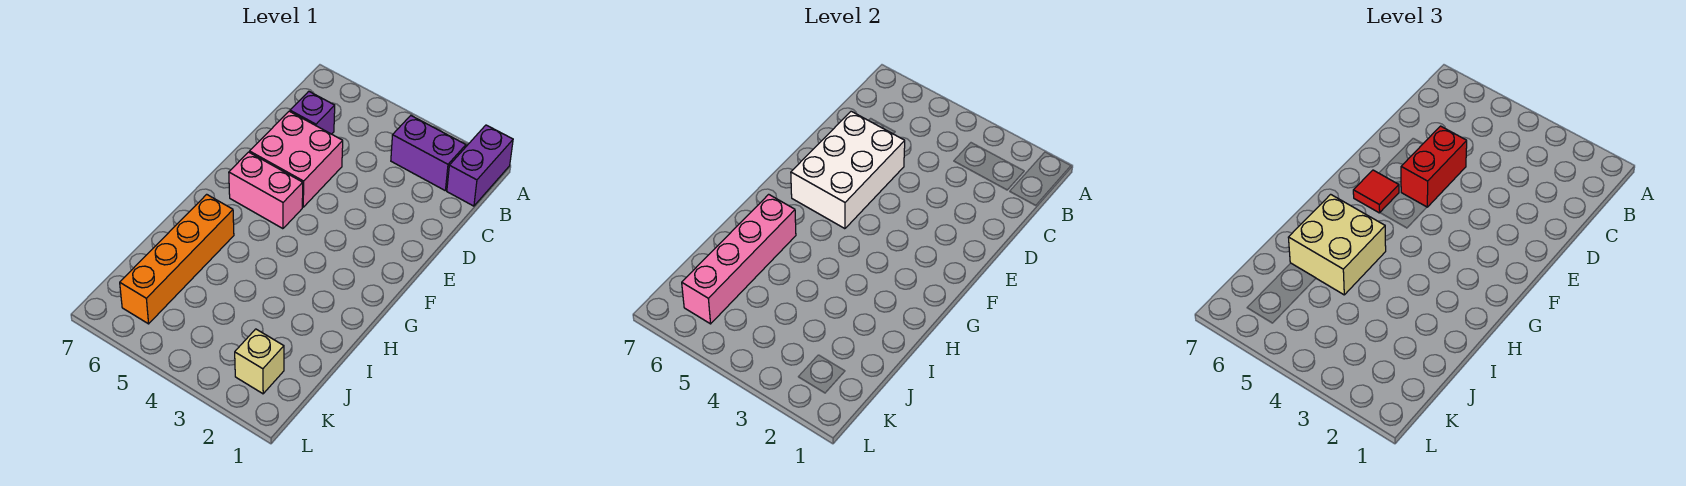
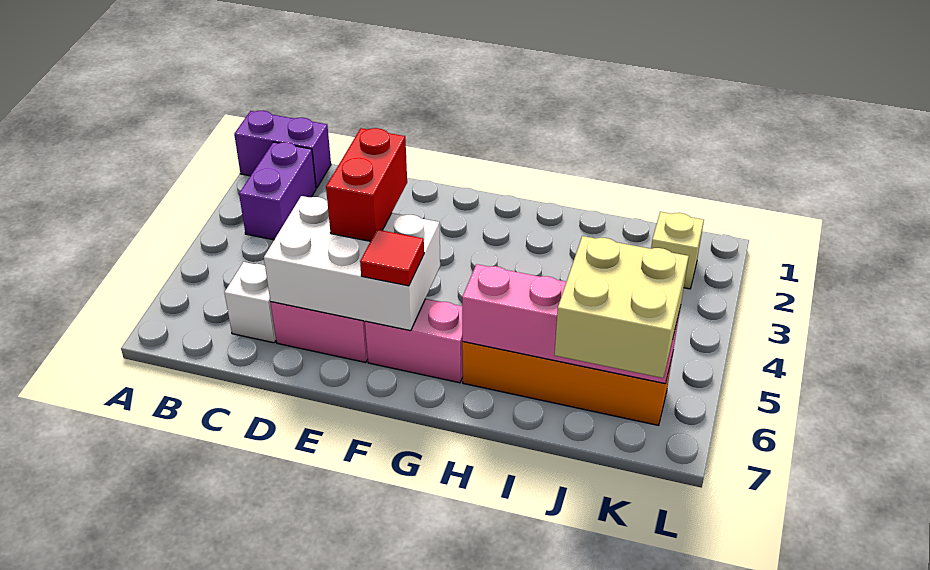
purple 1x1 brick [290,91,335,134] -> white 1x1 brick [224,262,276,343]
red 1x2 brick [1401,126,1467,207] -> red 1x2 brick turned to [326,128,407,241]
pink 1x2 brick [229,152,303,229] -> pink 1x2 brick turned to [365,299,463,383]
tan 2x2 brick [1288,194,1386,295] -> tan 2x2 brick moved to [554,236,689,378]

